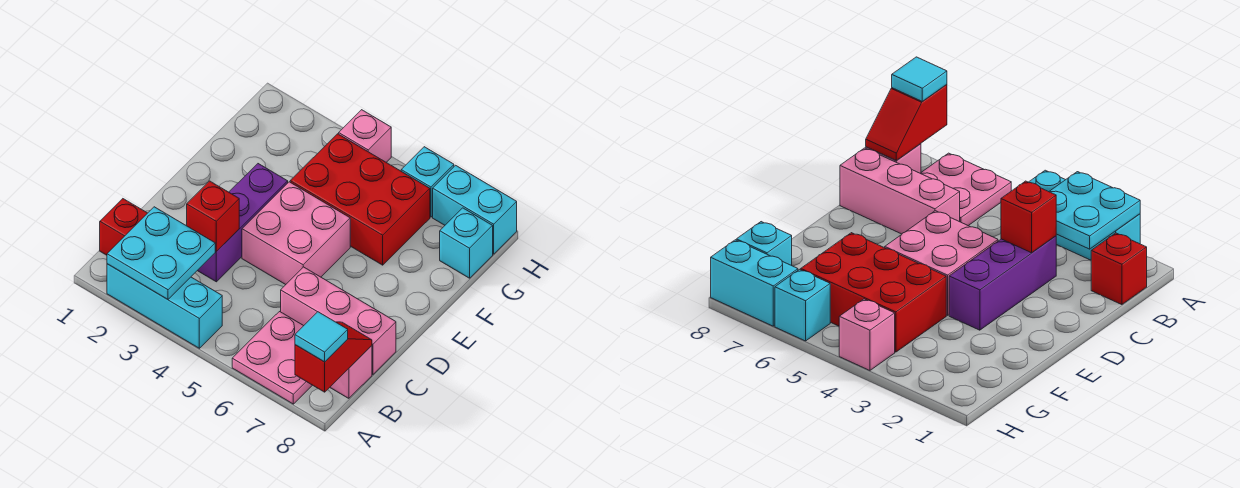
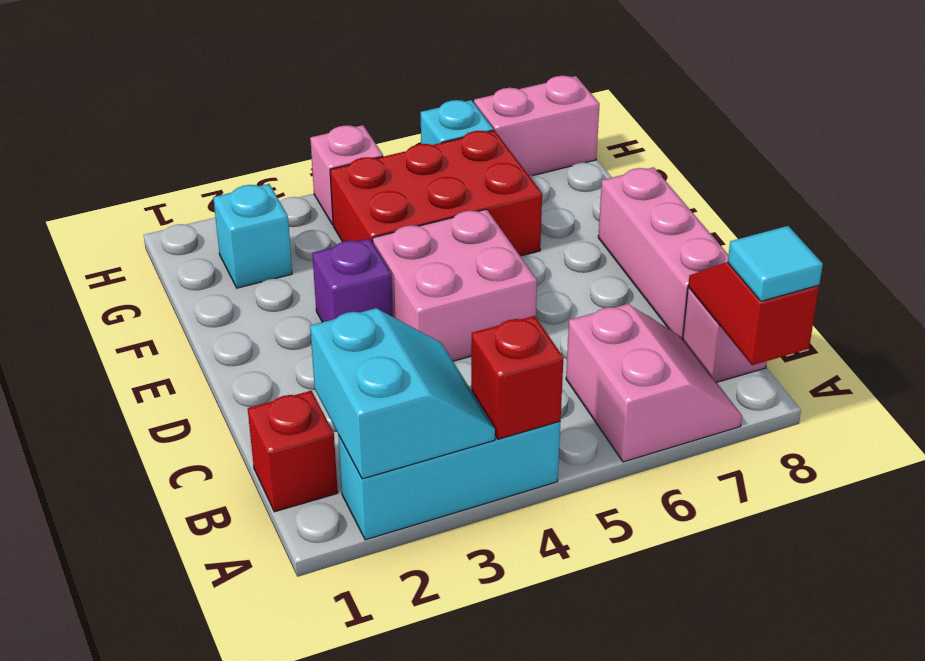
cyan 2x2 plate [107,207,215,299] -> cyan 2x2 slope [310,308,495,479]
pink 2x2 plate [232,312,312,404] -> pink 2x2 slope [566,304,742,462]
purple 1x3 brick [197,164,288,282] -> purple 1x1 brick [312,239,393,322]
red 1x1 brick [187,181,239,252] -> red 1x1 brick moved to [471,316,564,439]
pink 1x3 brick [281,267,396,374] -> pink 1x3 brick turned to [598,167,729,339]
cyan 1x1 brick [440,208,493,278] -> cyan 1x1 brick moved to [213,184,292,288]
cyan 1x2 brick [433,165,517,254] -> pink 1x2 brick [474,76,600,176]

